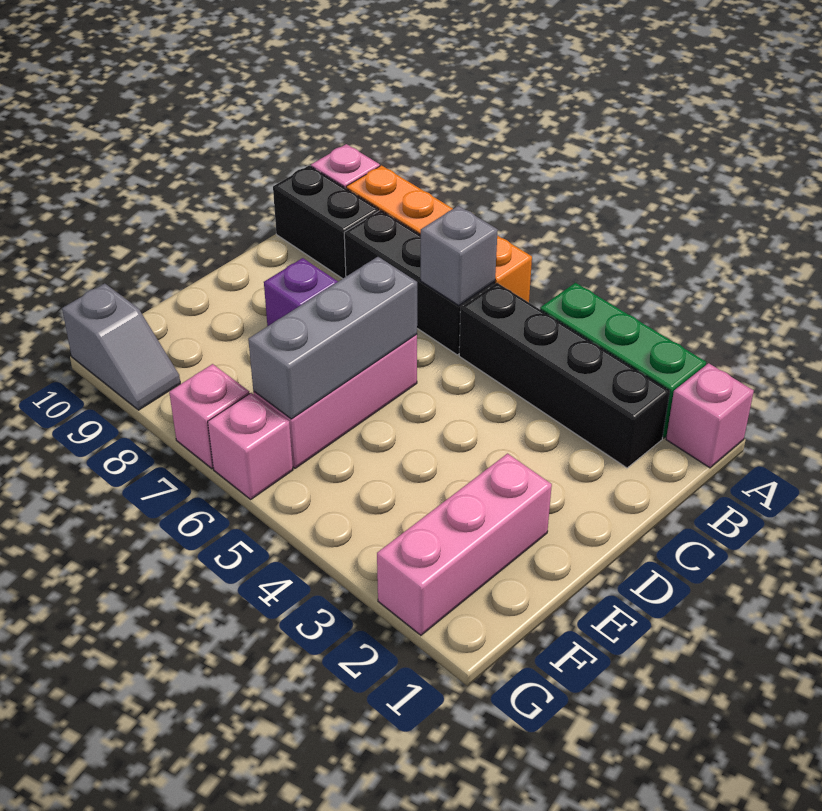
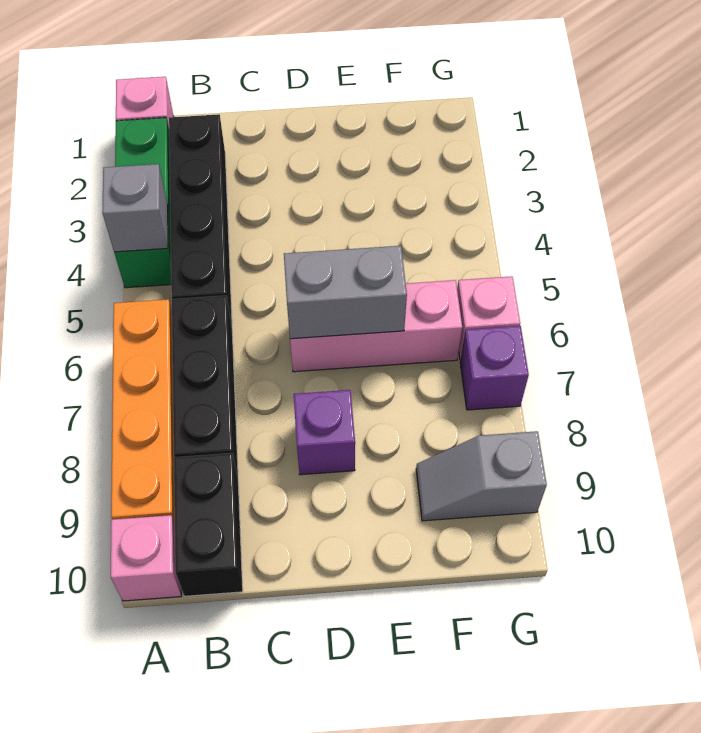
grey 1x1 brick [421,206,498,305] -> grey 1x1 brick moved to [102,164,168,252]
grey 1x3 brick [248,257,417,419] -> grey 1x2 brick [284,246,407,339]
pink 1x3 brick [377,454,552,635] -> none
pink 1x1 brick [169,364,250,469] -> purple 1x1 brick [460,326,529,410]
grey 1x2 slope [62,283,180,410] -> grey 1x2 slope turned to [416,431,547,521]

